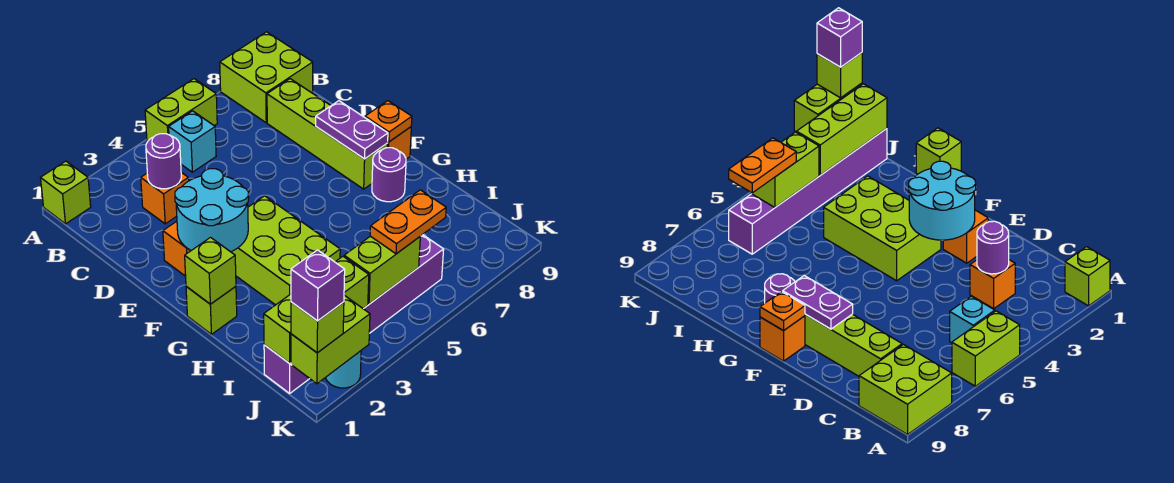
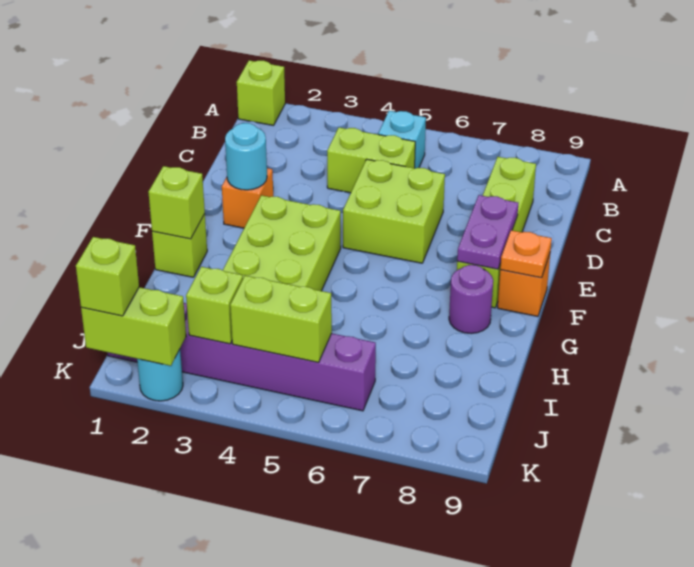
lime 1x2 brick [145,79,217,141] -> lime 1x2 brick moved to [327,127,415,193]
lime 2x2 brick [220,32,313,123] -> lime 2x2 brick moved to [343,159,445,263]
orange 1x1 brick [141,173,189,224] -> none
purple 1x1 round brick [146,134,181,189] -> none
cyan 2x2 round brick [175,169,249,252] -> cyan 1x1 round brick [225,123,267,190]
lime 1x3 brick [264,256,369,363] -> lime 1x1 brick [186,267,243,344]
orange 1x2 plate [370,190,446,254] -> none
purple 1x1 brick [291,250,345,321] -> none

